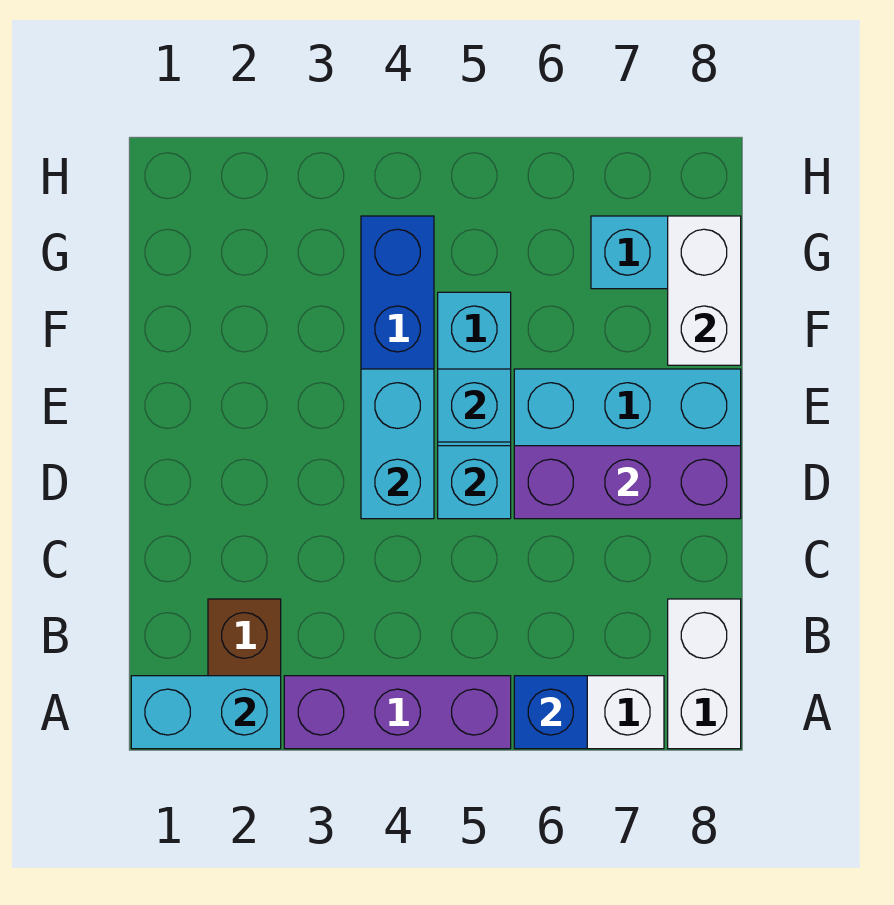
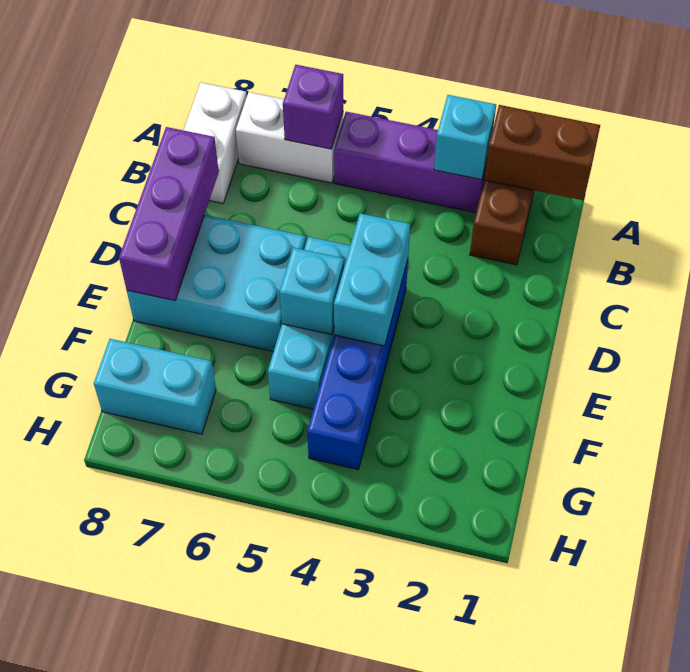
cyan 1x2 brick [131,676,281,749] -> brown 1x2 brick [484,105,600,200]
blue 1x1 brick [514,676,587,749] -> purple 1x1 brick [283,65,343,149]
cyan 1x1 brick [438,446,511,519] -> cyan 1x1 brick moved to [434,95,496,180]
purple 1x3 brick [514,446,741,519] -> purple 1x3 brick turned to [119,127,219,301]
white 1x2 brick [668,216,741,365] -> none

